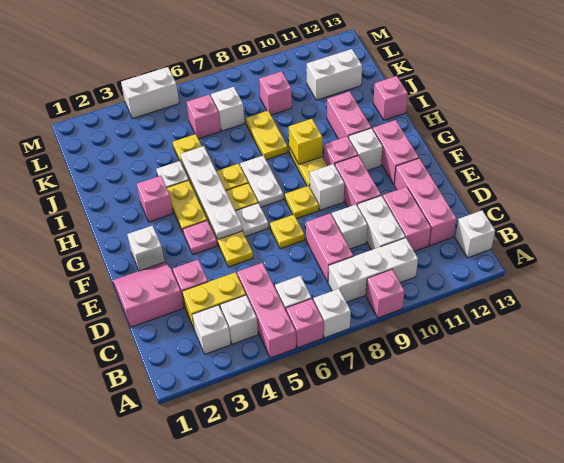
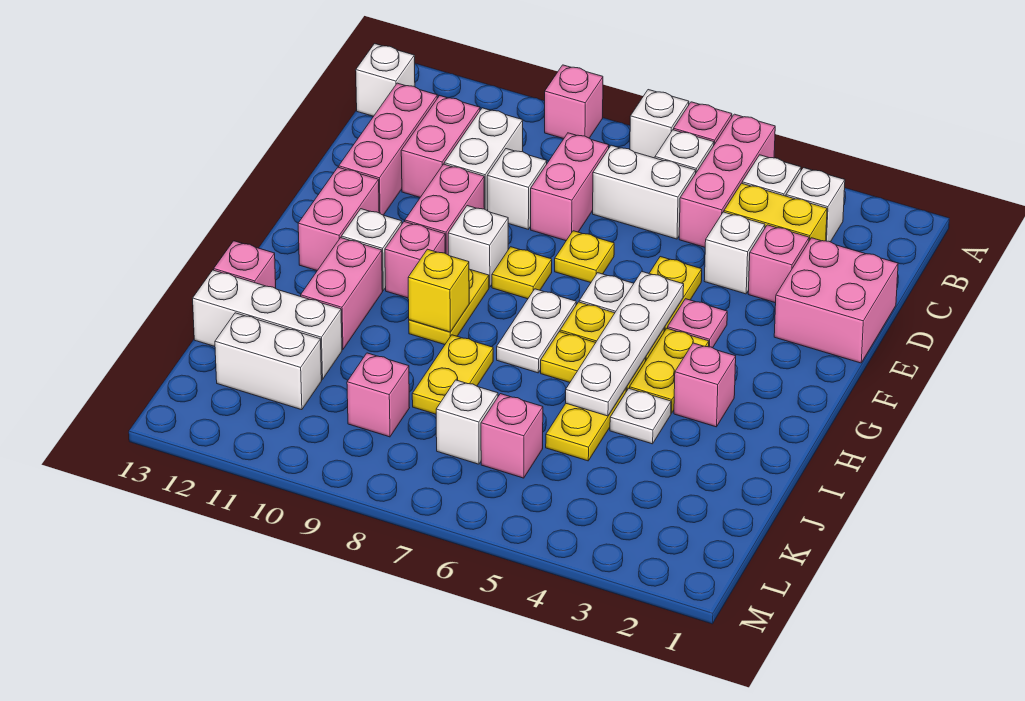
white 1x3 brick [328,238,418,302] -> white 1x3 brick moved to [193,270,342,379]
pink 2x2 slope [113,262,183,327] -> pink 2x2 brick [774,238,898,363]
white 1x1 brick [127,226,164,271] -> white 1x1 brick moved to [704,212,765,294]
white 1x2 brick [121,67,179,118] -> white 1x2 brick moved to [593,145,696,239]

